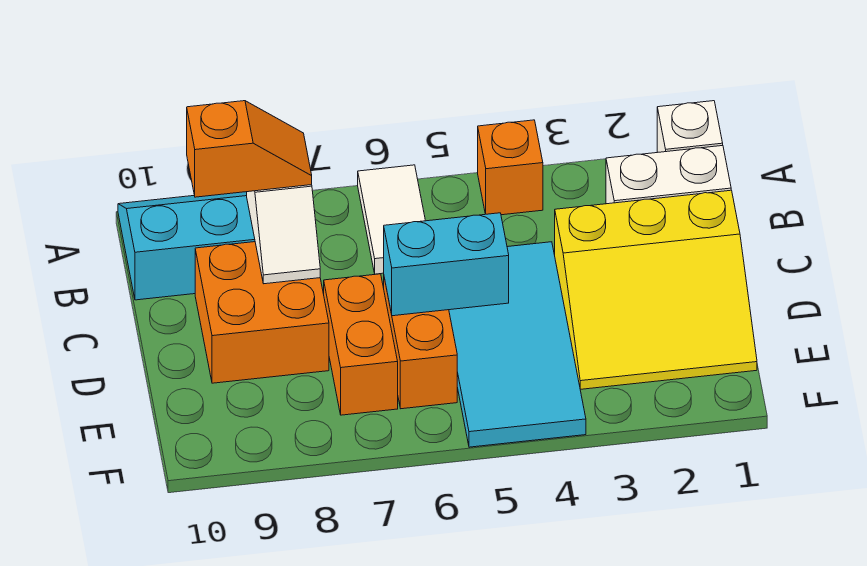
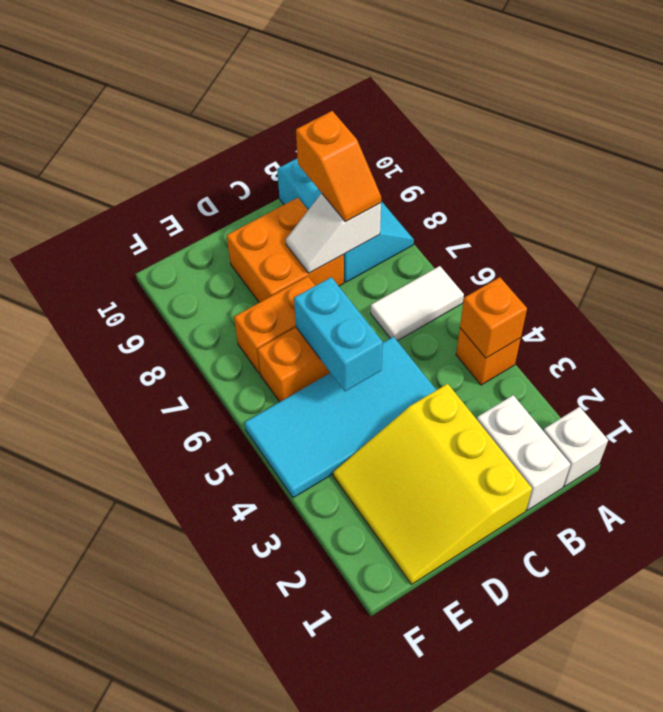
none -> orange 1x1 brick [460,277,527,358]

